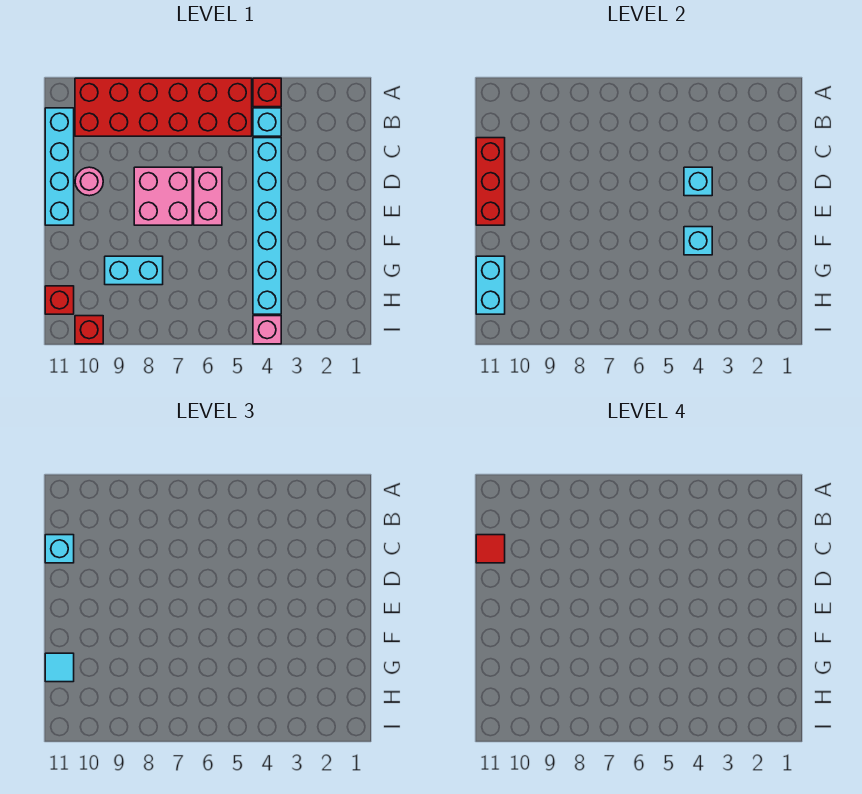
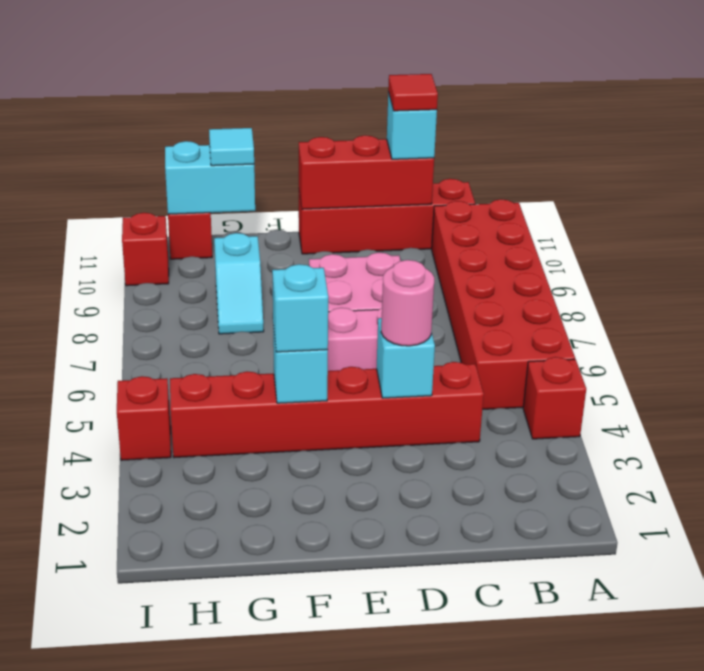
cyan 1x1 brick [253,108,281,136] -> cyan 1x1 brick moved to [272,264,328,352]
cyan 1x4 brick [45,108,74,225] -> red 1x4 brick [299,179,475,254]
cyan 1x6 brick [253,138,281,314] -> red 1x6 brick [170,362,484,458]
pink 1x1 round brick [75,167,103,196] -> pink 1x1 round brick moved to [381,260,434,346]
cyan 1x2 brick [105,256,163,285] -> cyan 1x2 slope [214,233,264,334]
pink 1x1 brick [253,316,281,344] -> red 1x1 brick [117,376,171,460]

